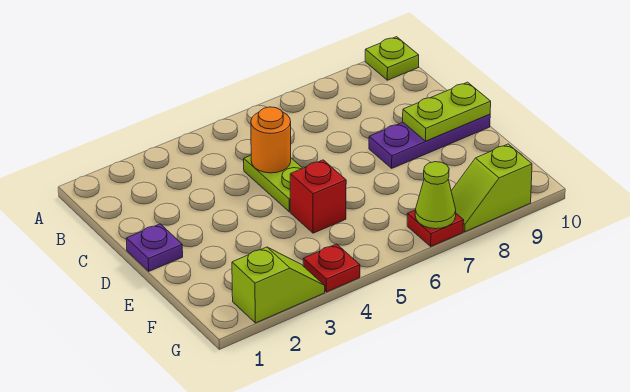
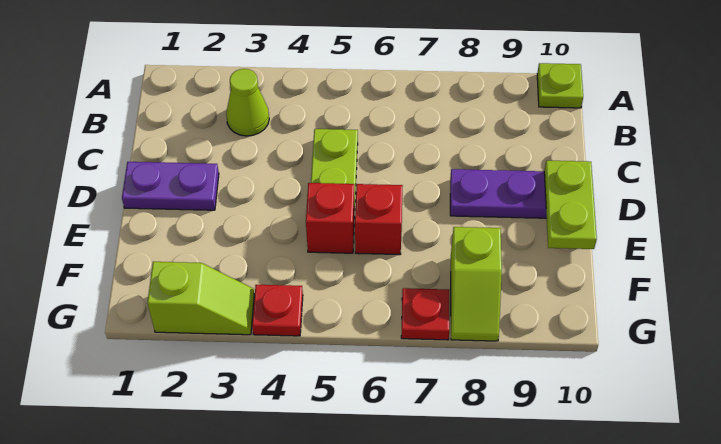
orange 1x1 round brick [251,107,291,173] -> none
purple 1x1 plate [126,224,183,271] -> purple 1x2 plate [122,162,219,210]
lime 1x2 plate [403,82,491,141] -> lime 1x2 plate turned to [544,161,597,249]
none -> red 1x1 brick [355,184,403,255]
lime 1x1 cone [415,162,456,229] -> lime 1x1 cone moved to [226,69,269,136]
lime 1x2 slope [451,144,532,232] -> lime 1x2 slope turned to [451,227,502,341]

